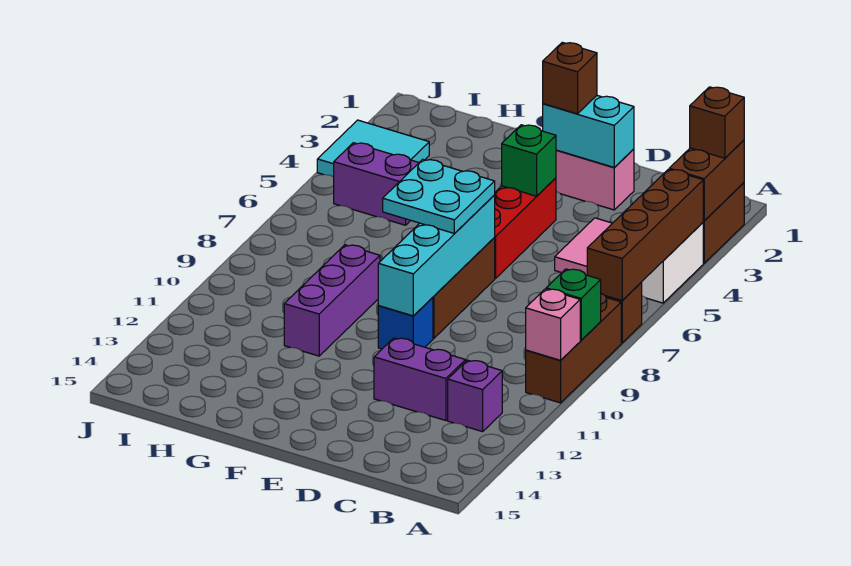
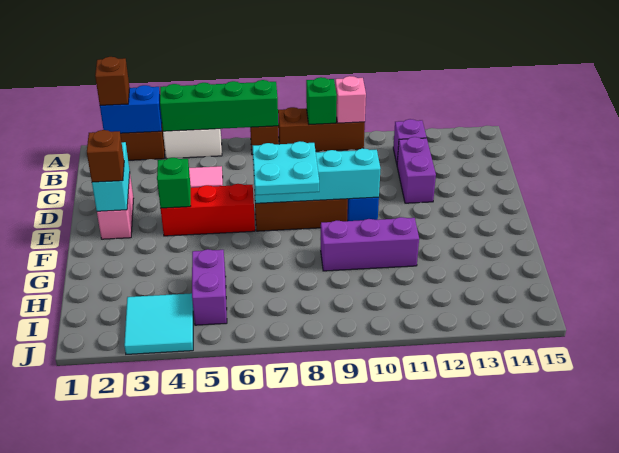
brown 1x2 brick [669,140,744,221] -> blue 1x2 brick [100,85,162,133]
brown 1x4 brick [587,169,703,300] -> green 1x4 brick [160,80,278,131]

